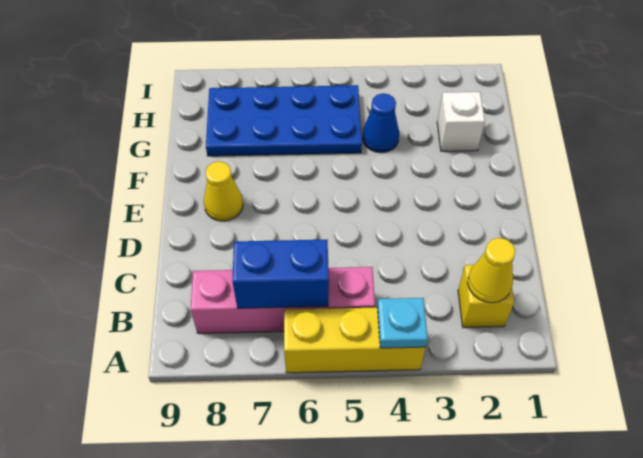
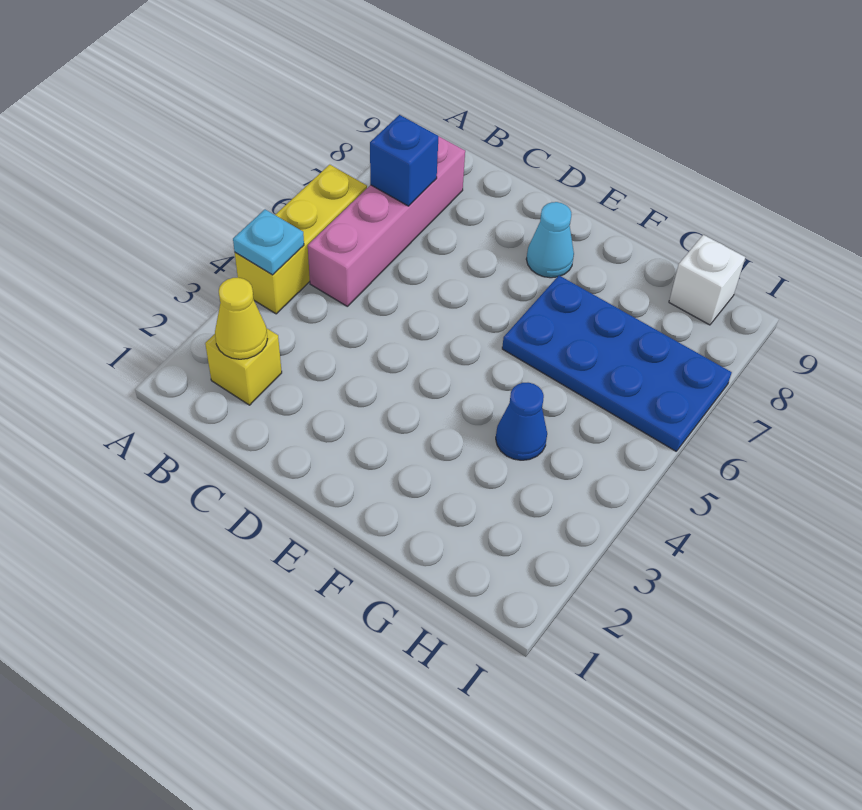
blue 1x2 brick [232,240,329,308] -> blue 1x1 brick [370,115,439,206]
yellow 1x1 cone [204,161,243,221] -> cyan 1x1 cone [526,202,574,278]
white 1x1 brick [437,92,485,151] -> white 1x1 brick moved to [669,235,745,325]
blue 2x4 plate [206,85,362,156] -> blue 2x4 plate turned to [502,276,732,451]

